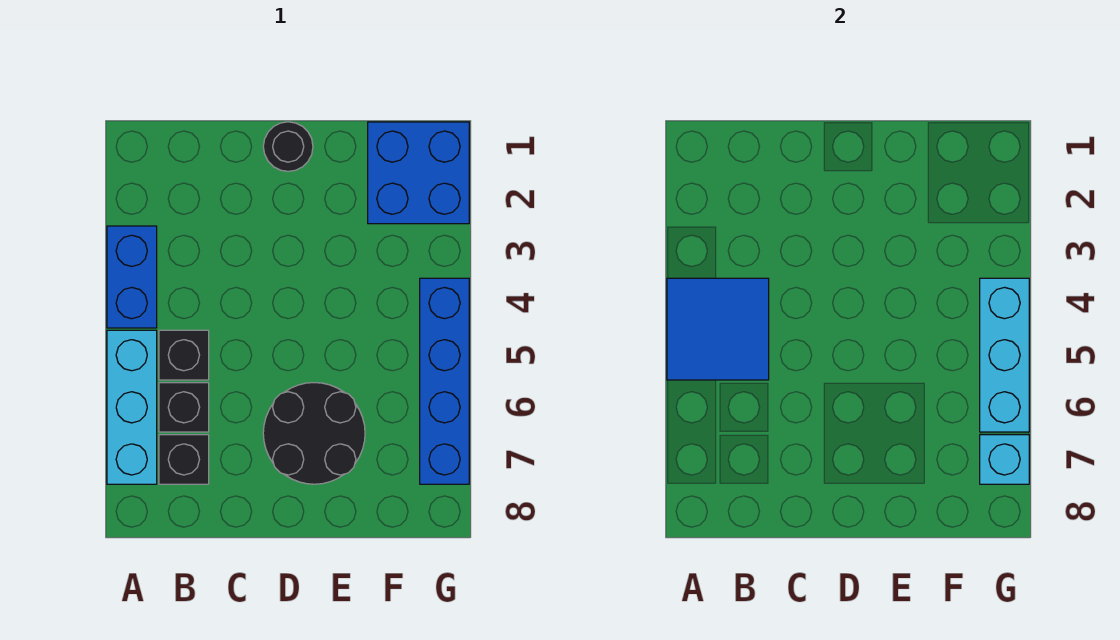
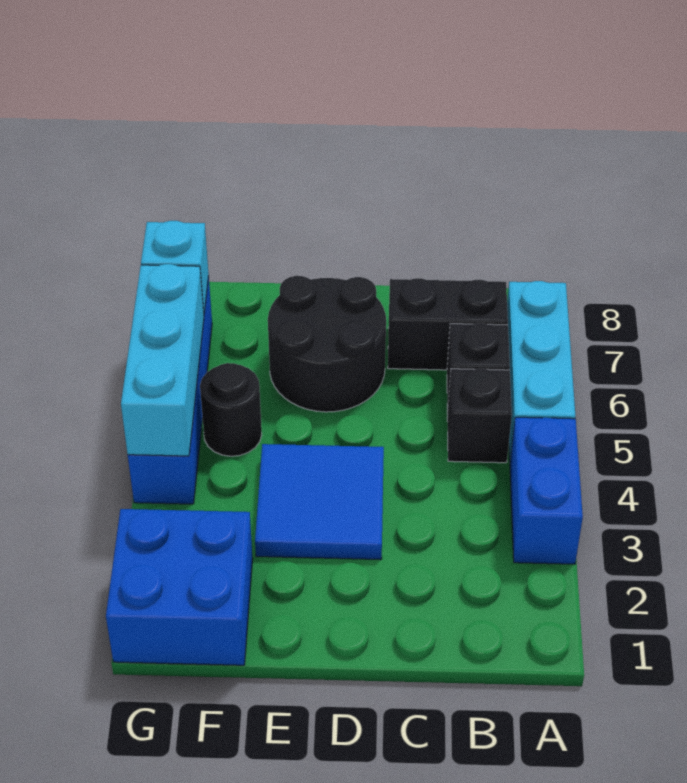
blue 2x2 tile [667,278,769,380] -> blue 2x2 tile moved to [255,444,384,560]
black 1x1 brick [159,435,209,484] -> black 1x2 brick [388,278,508,370]
black 1x1 round brick [263,122,313,171] -> black 1x1 round brick moved to [200,363,262,456]

